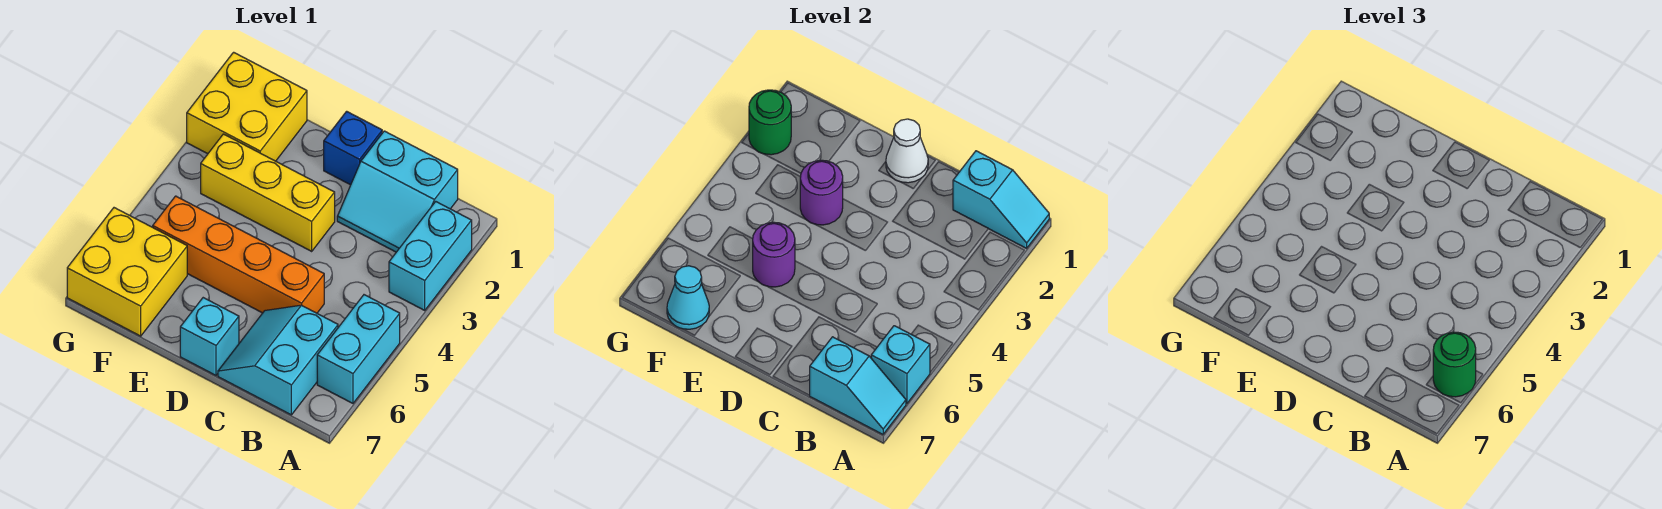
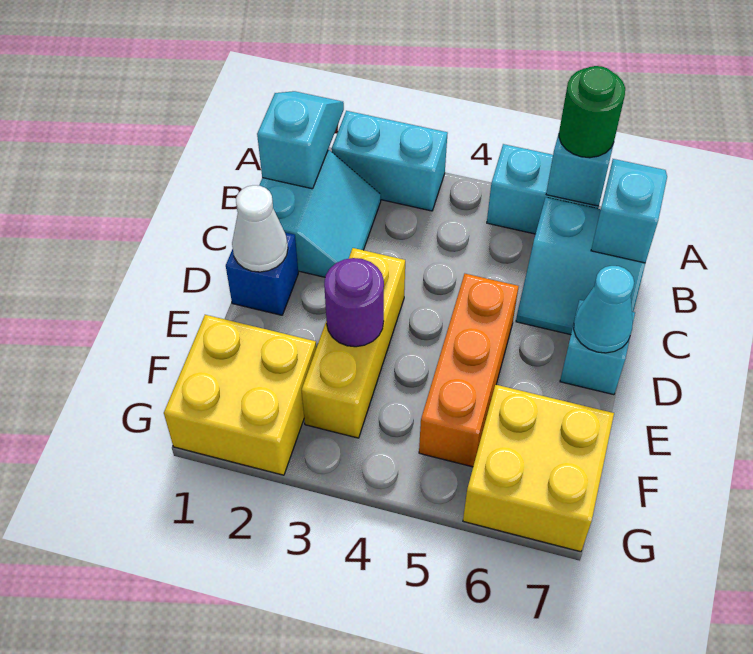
orange 1x4 brick [153,196,324,313] -> orange 1x3 brick [419,274,519,467]
purple 1x1 round brick [753,222,795,287] -> none
cyan 1x1 cone [667,266,709,329] -> cyan 1x1 cone moved to [574,266,634,353]
green 1x1 round brick [749,90,791,155] -> none

